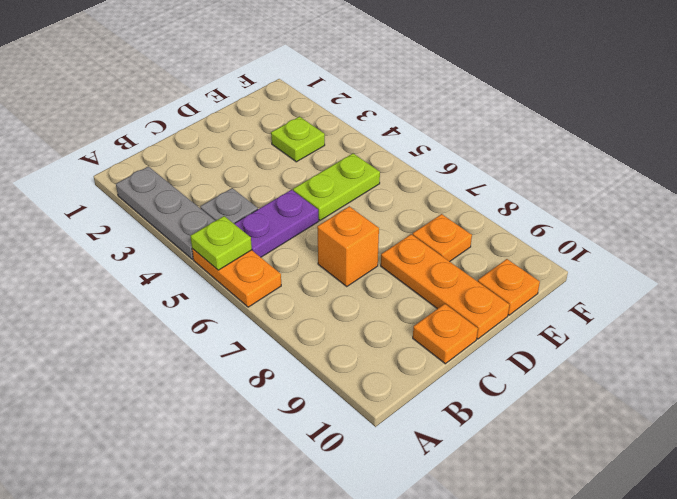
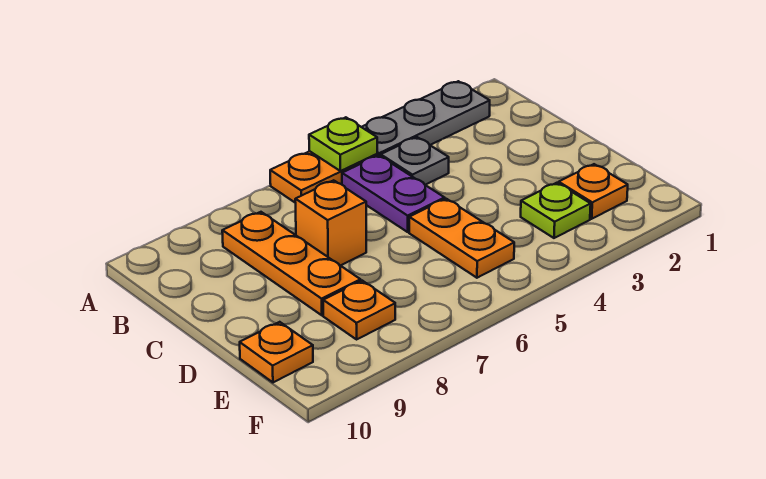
orange 1x1 plate [413,304,478,364] -> orange 1x1 plate moved to [559,164,628,219]
lime 1x2 plate [293,153,380,220] -> orange 1x2 plate [409,199,514,278]
orange 1x3 plate [381,234,509,339] -> orange 1x3 plate turned to [222,212,361,315]

